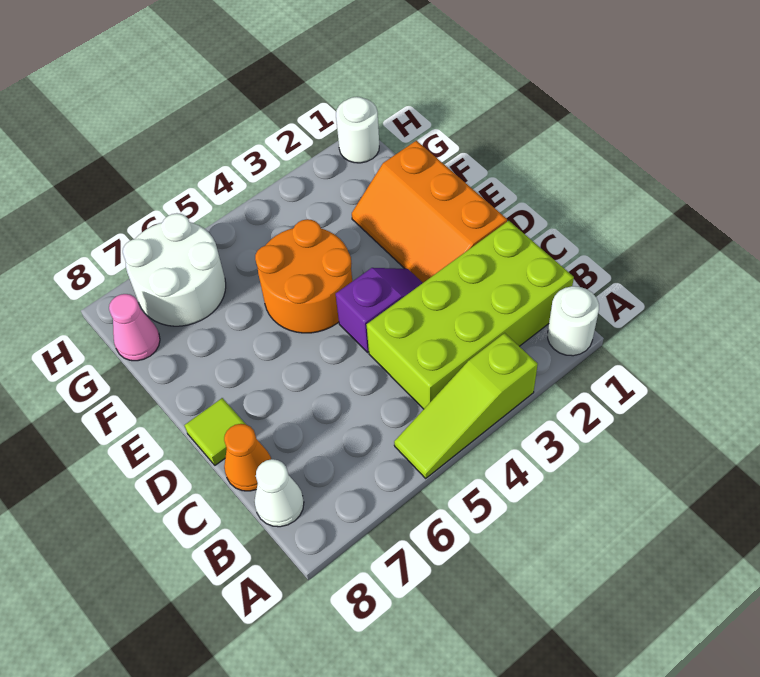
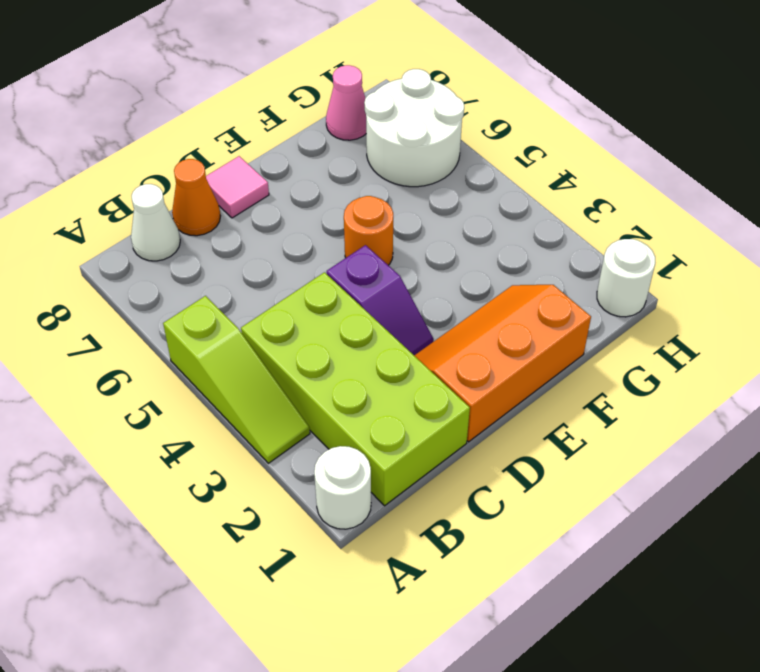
lime 1x3 slope [394,333,538,478] -> lime 1x3 slope turned to [163,296,310,463]
lime 1x1 tile [185,398,245,465] -> pink 1x1 tile [206,156,269,218]
orange 2x2 round brick [255,219,352,333] -> orange 1x1 round brick [344,196,393,265]

